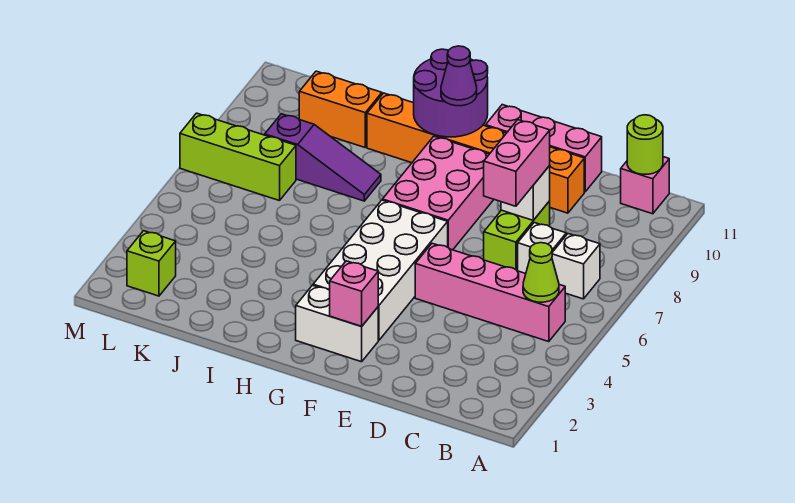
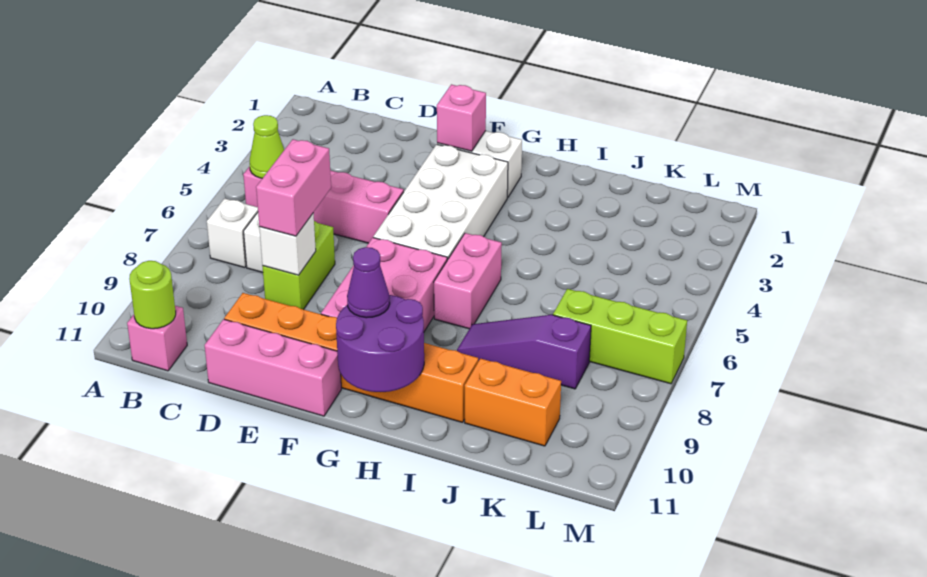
none -> pink 1x2 brick [434,233,502,329]
lime 1x1 brick [127,231,176,296] -> none

